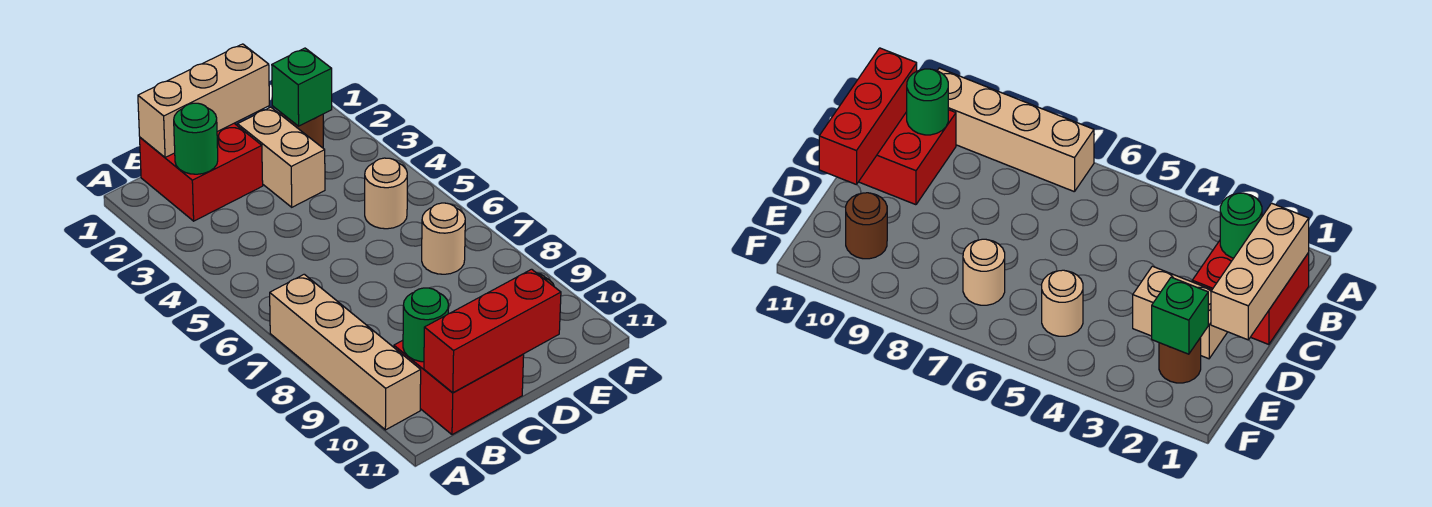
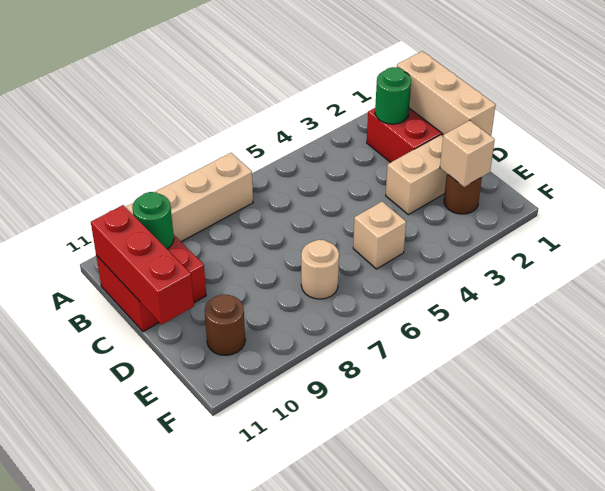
green 1x1 brick [272,48,332,126] -> tan 1x1 brick [440,120,495,187]
tan 1x1 round brick [365,158,407,229] -> tan 1x1 brick [353,201,406,269]

